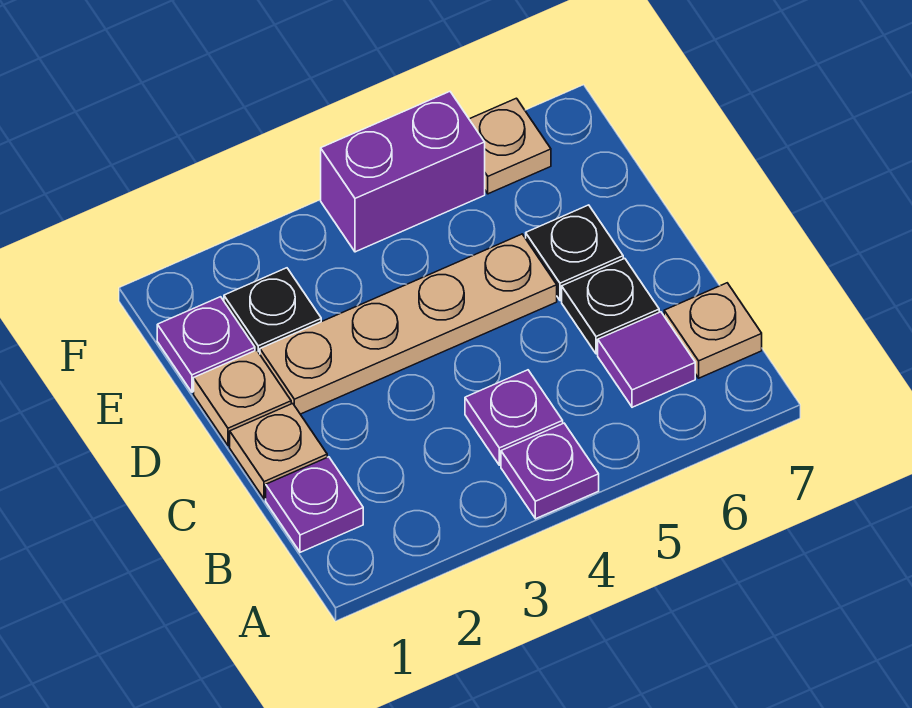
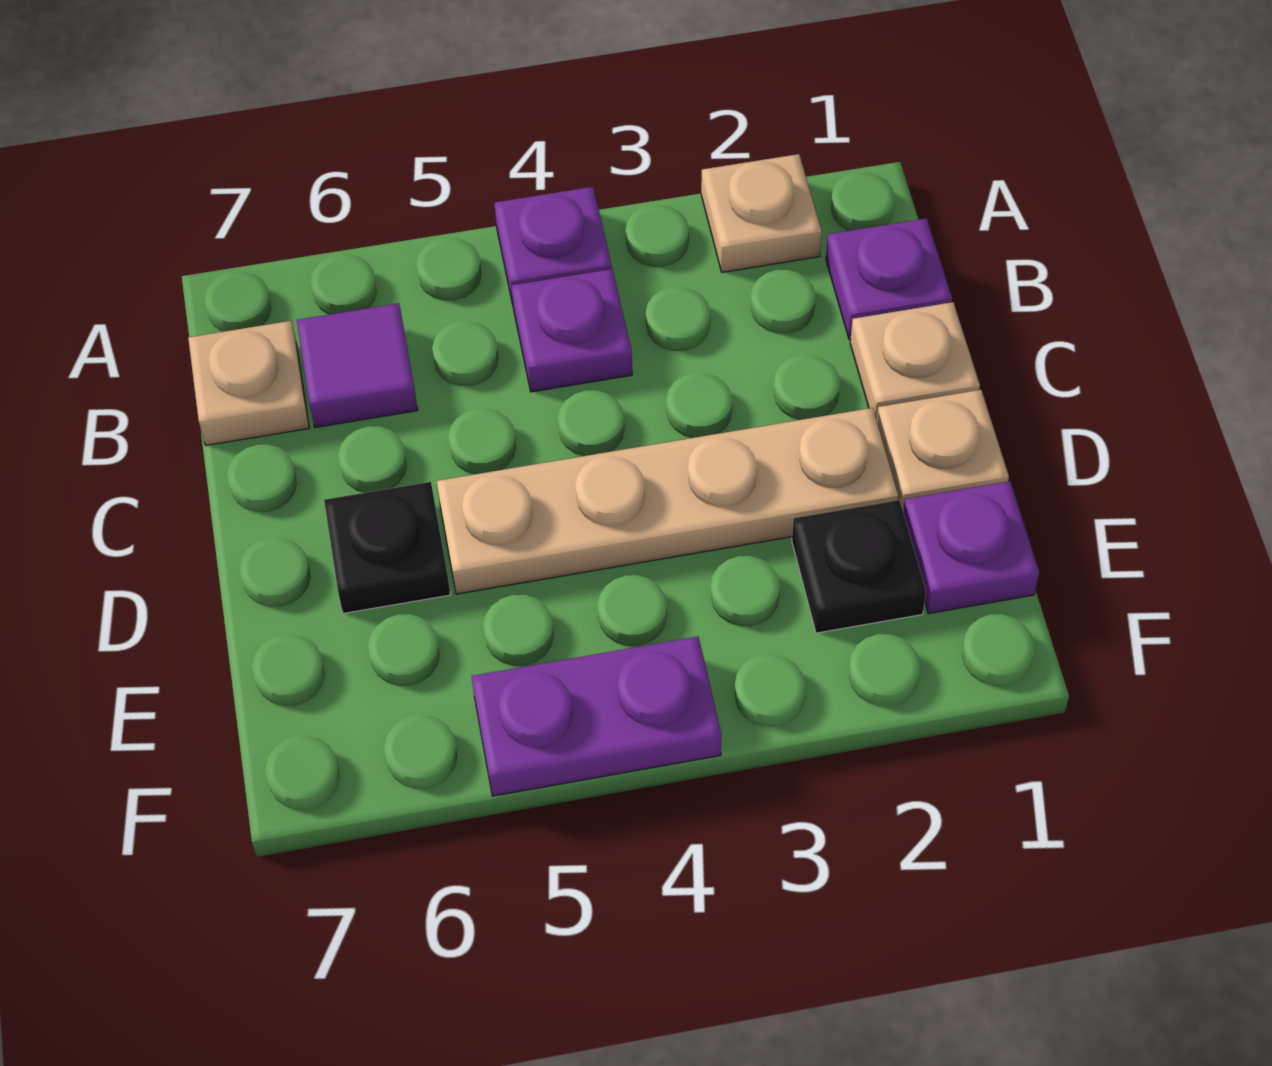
black 1x1 plate [562,258,659,354] -> none
purple 1x2 brick [321,92,485,252] -> purple 1x2 plate [472,637,721,796]
tan 1x1 plate [469,98,551,194] -> tan 1x1 plate moved to [701,154,822,272]

